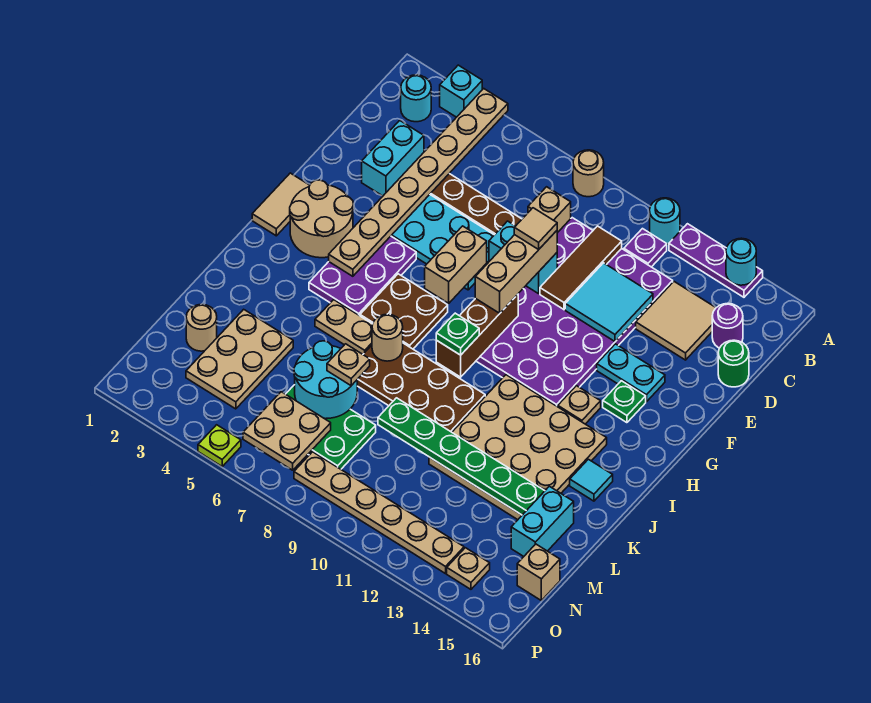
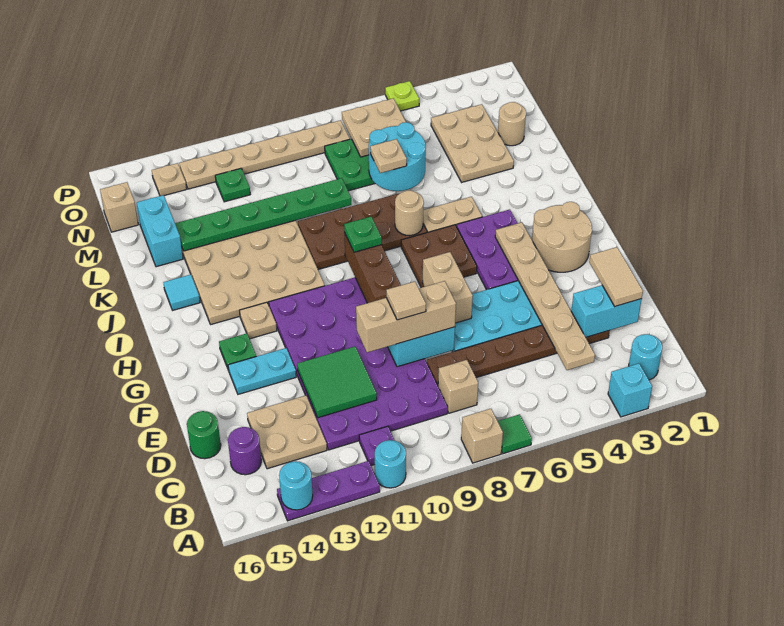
tan 1x8 plate [329,89,508,276] -> tan 1x6 plate [495,222,595,370]
none -> green 1x1 tile [498,414,532,454]
tan 1x1 round brick [573,150,604,197] -> tan 1x1 brick [461,409,503,463]
brown 1x3 tile [540,226,622,309] -> none
tan 2x2 tile [636,282,716,360] -> tan 2x2 plate [247,395,327,469]
cyan 1x2 brick [362,120,424,196] -> cyan 1x2 brick turned to [571,285,642,337]
cyan 2x2 tile [565,263,653,341] -> green 2x2 tile [297,347,377,418]
tan 1x3 brick [475,231,557,313] -> tan 1x3 brick turned to [356,281,456,353]
tan 1x2 tile [252,173,310,236] -> tan 1x2 tile moved to [589,247,643,306]
none -> green 1x1 plate [215,168,250,202]

